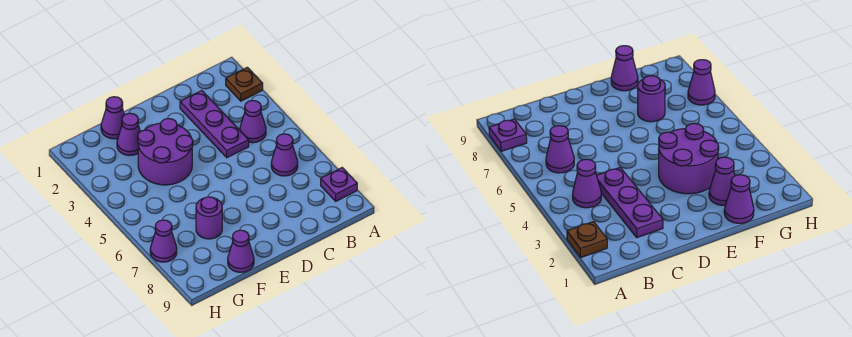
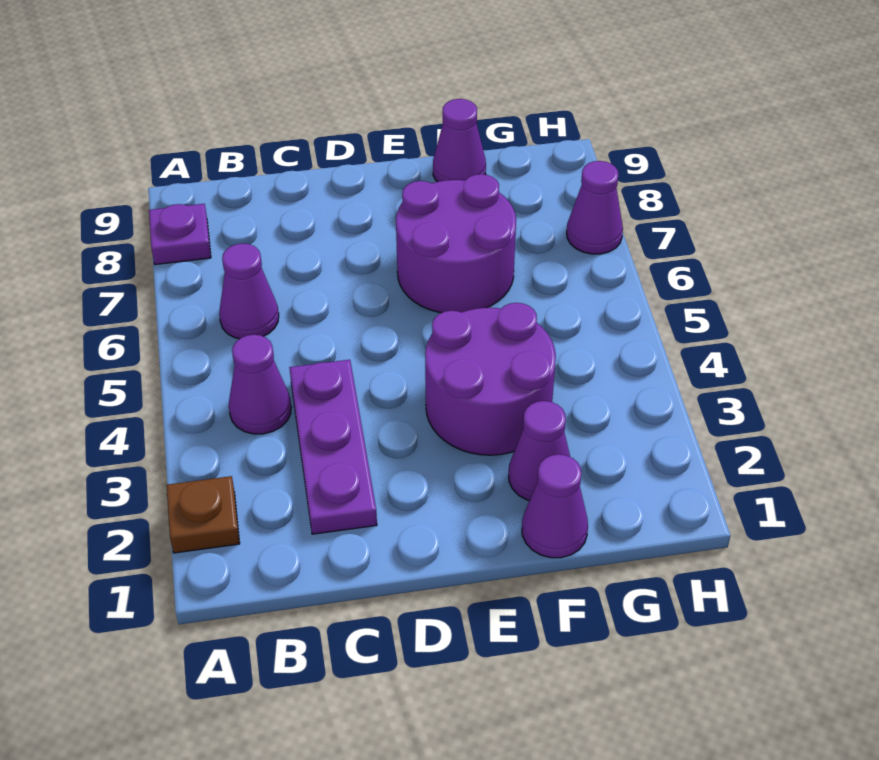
purple 1x1 round brick [196,197,222,239] -> purple 2x2 round brick [396,174,516,313]

